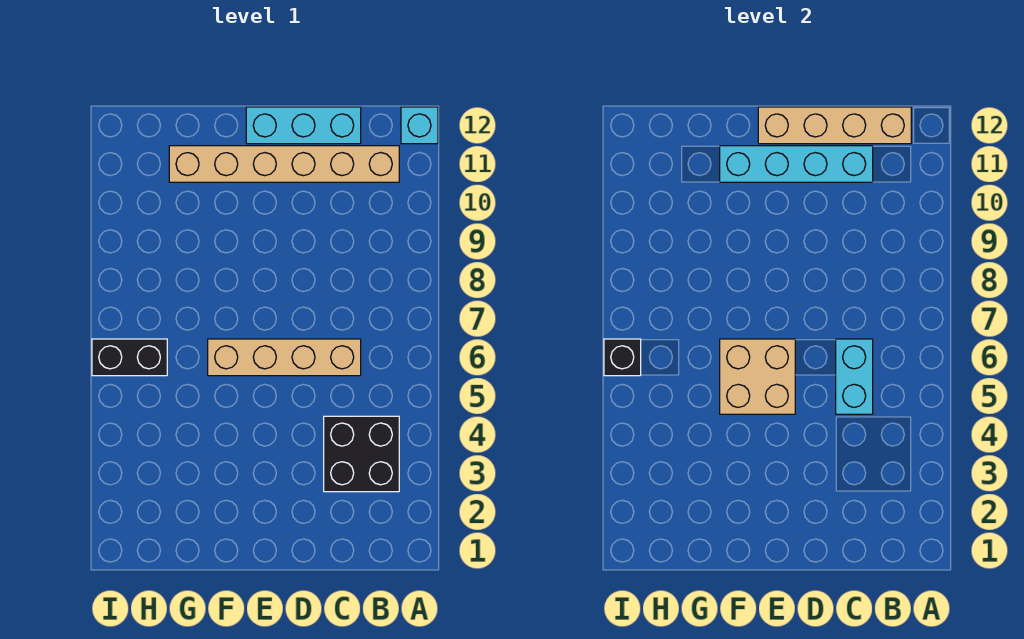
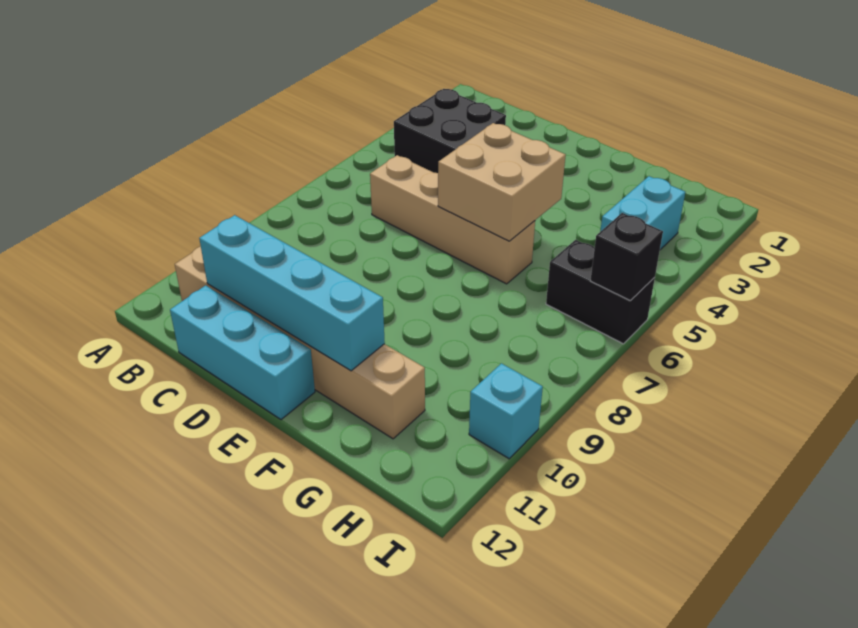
cyan 1x1 brick [401,107,438,144] -> cyan 1x1 brick moved to [469,363,543,459]
tan 1x4 brick [758,107,911,144] -> none
cyan 1x2 brick [836,339,873,414] -> cyan 1x2 brick moved to [600,176,685,250]

